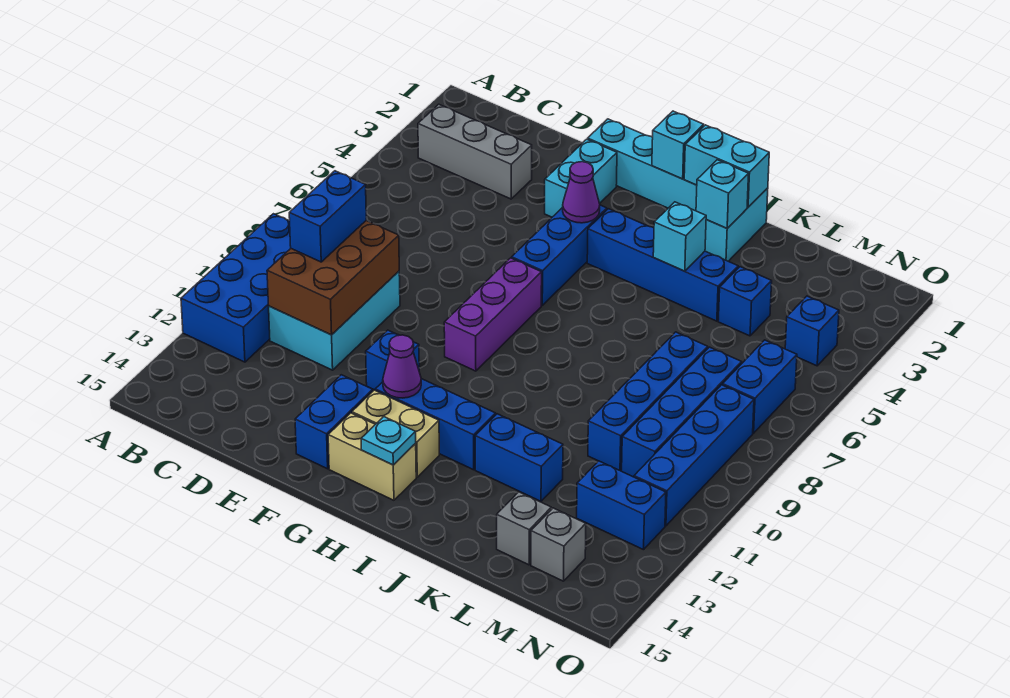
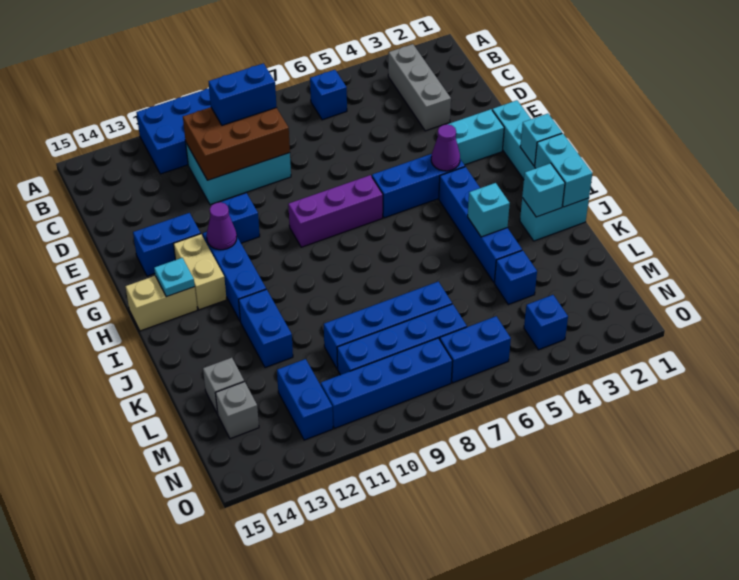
none -> blue 1x1 brick [310,70,347,120]
tan 1x2 brick [328,413,416,500] -> tan 1x2 brick turned to [125,276,197,331]

